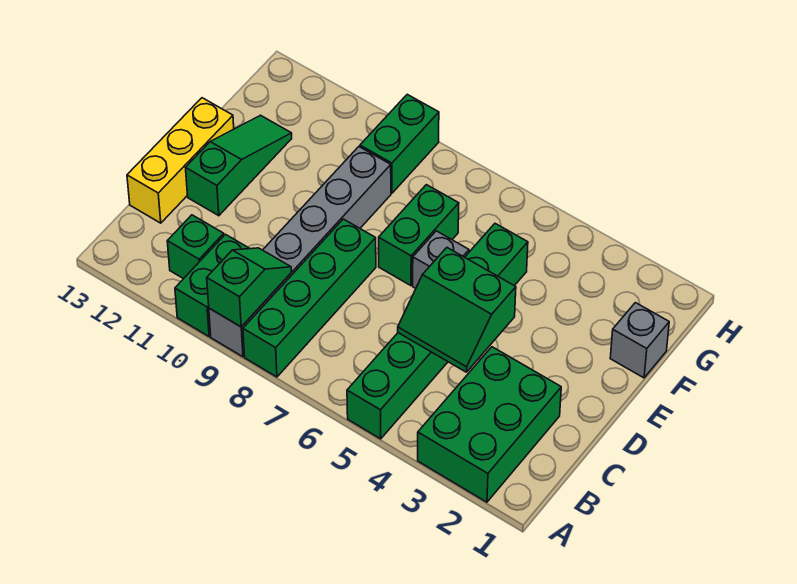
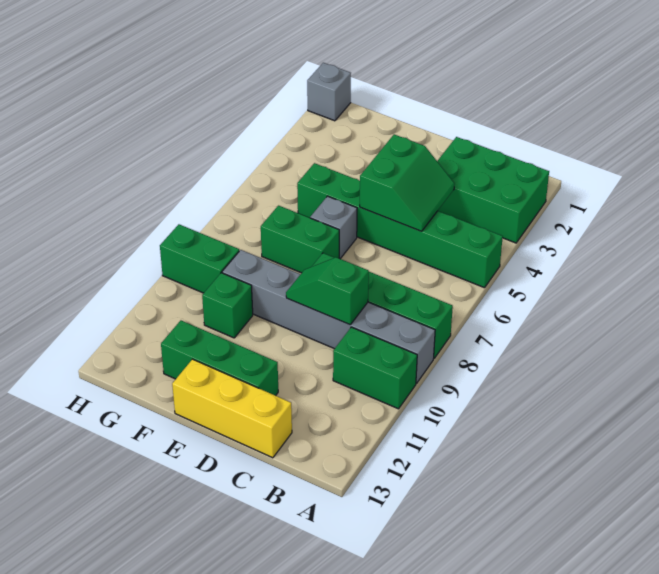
green 1x2 slope [207,248,291,327] -> green 1x2 slope moved to [286,257,369,325]
green 1x1 brick [167,215,224,279] -> green 1x1 brick moved to [202,273,253,338]
green 1x3 slope [186,115,292,216] -> green 1x3 brick [161,320,278,396]
grey 1x1 brick [610,303,669,378] -> grey 1x1 brick moved to [307,63,351,121]

